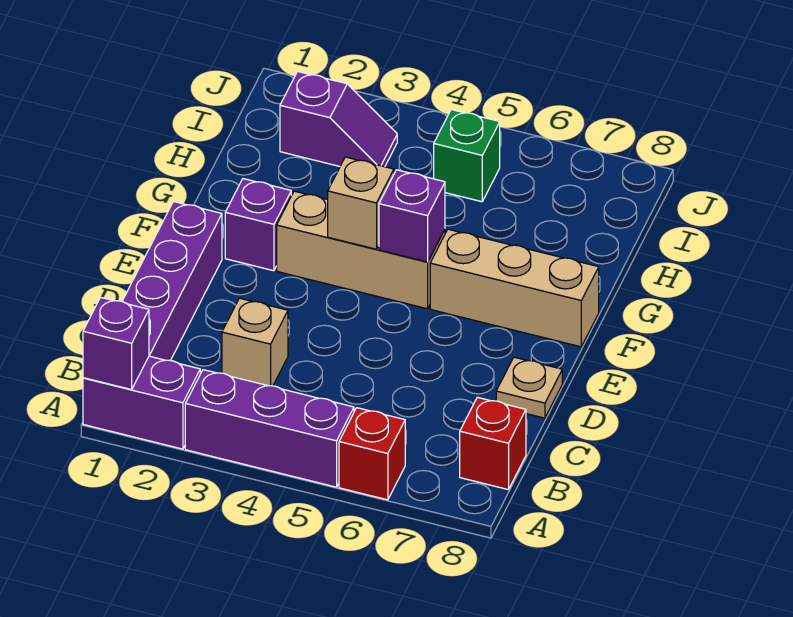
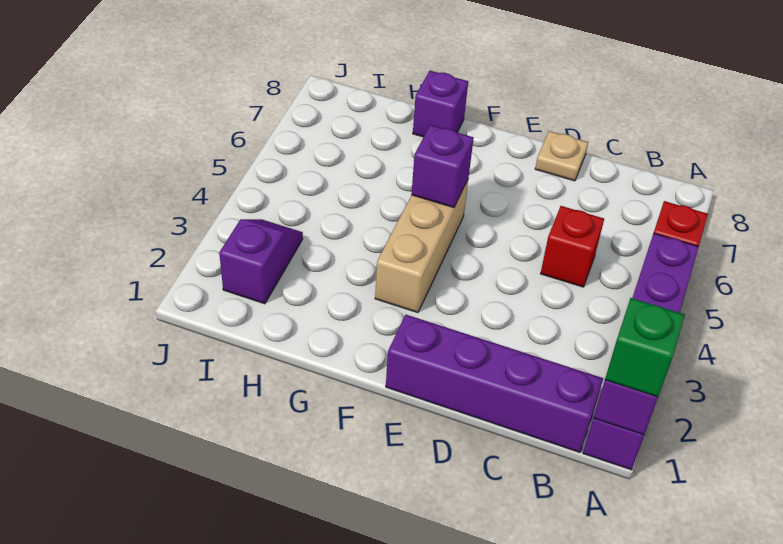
red 1x1 brick [460,397,526,489] -> red 1x1 brick moved to [541,206,604,287]
tan 1x1 brick [222,298,288,386] -> none
purple 1x1 brick [225,179,291,271] -> purple 1x1 brick moved to [413,71,468,137]
tan 1x1 brick [328,157,394,249] -> none
tan 1x3 brick [430,229,599,347] -> none
green 1x1 brick [434,110,500,202] -> green 1x1 brick moved to [605,298,685,397]

